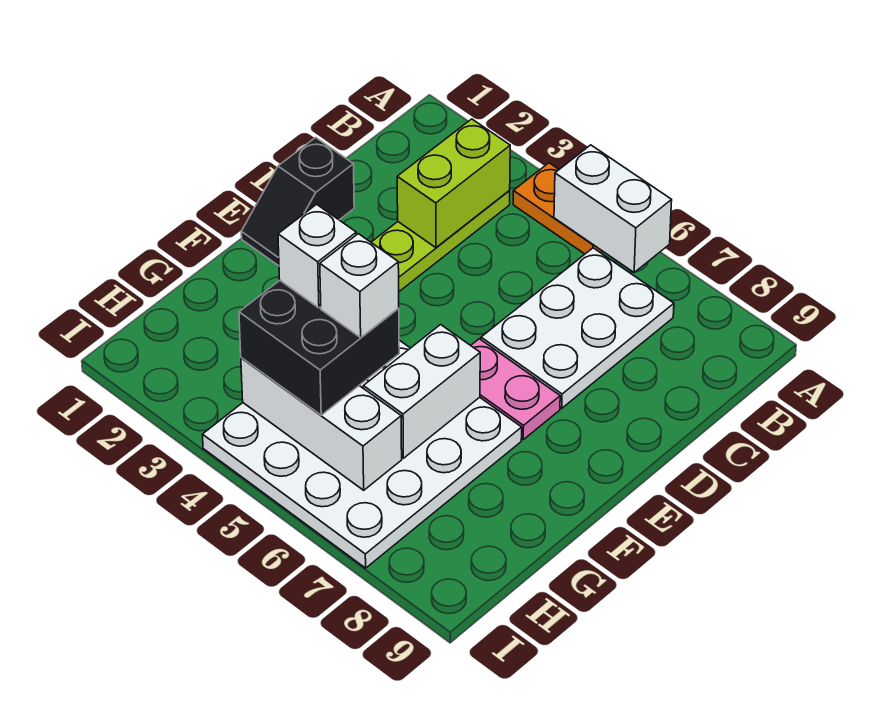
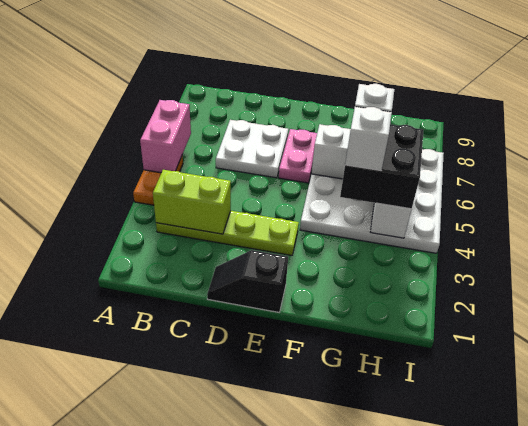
white 1x2 brick [554,145,672,272] -> pink 1x2 brick [140,100,191,173]
white 2x3 plate [481,248,674,408] -> white 2x2 plate [216,120,288,178]
black 1x2 slope [241,138,354,266] -> black 1x2 slope turned to [207,250,288,312]

